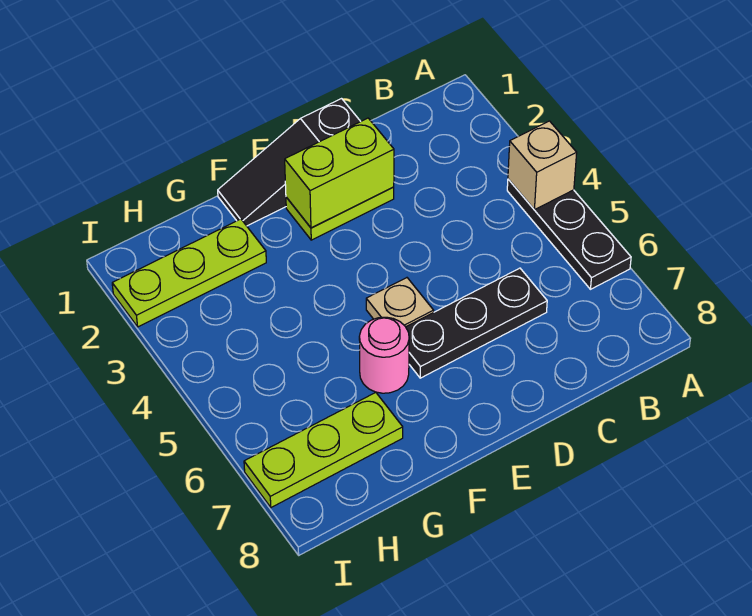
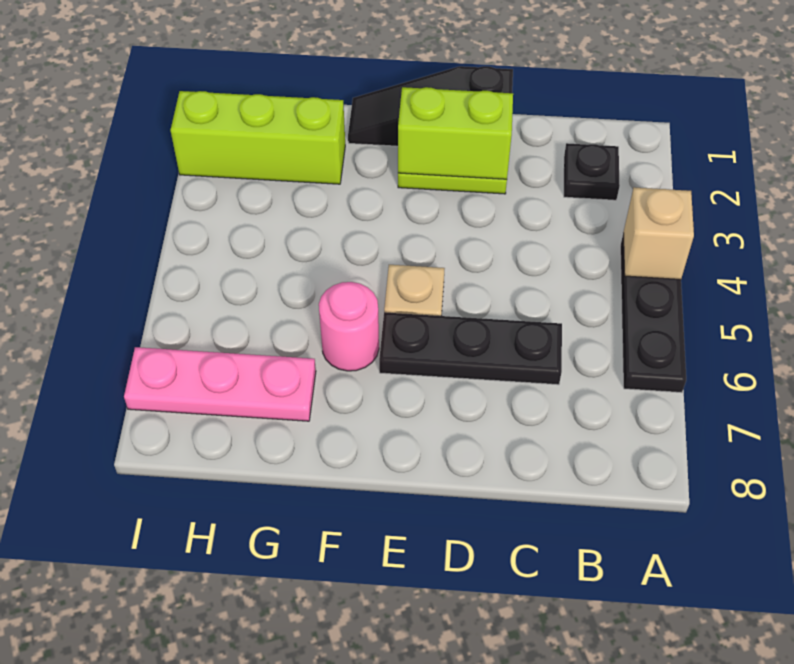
none -> black 1x1 plate [564,143,620,200]
lime 1x3 plate [112,219,266,327] -> lime 1x3 brick [171,91,345,184]
lime 1x3 plate [244,393,403,507] -> pink 1x3 plate [124,347,316,421]

